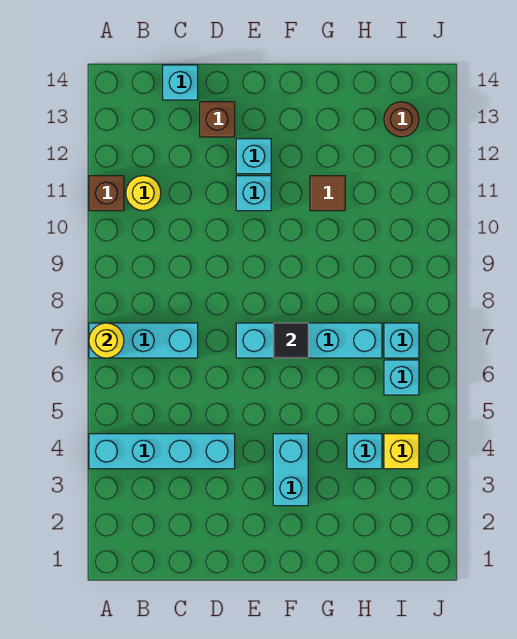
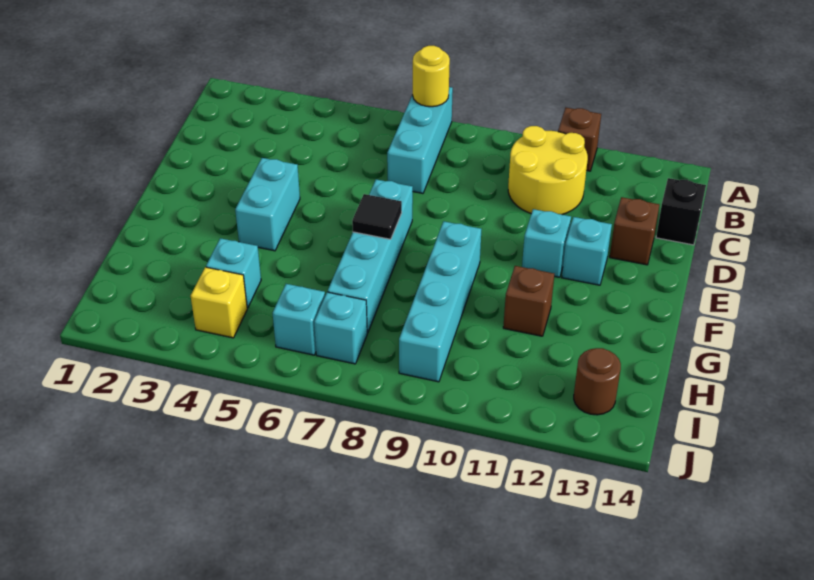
cyan 1x4 brick [89,434,235,469] -> cyan 1x4 brick moved to [399,221,481,382]
yellow 1x1 round brick [126,176,161,211] -> yellow 2x2 round brick [508,126,588,215]
cyan 1x1 brick [163,65,198,100] -> black 1x1 brick [656,178,706,245]
cyan 1x2 brick [273,434,308,506] -> cyan 1x2 brick turned to [235,158,300,251]
brown 1x1 tile [310,176,345,211] -> brown 1x1 brick [503,266,554,336]

